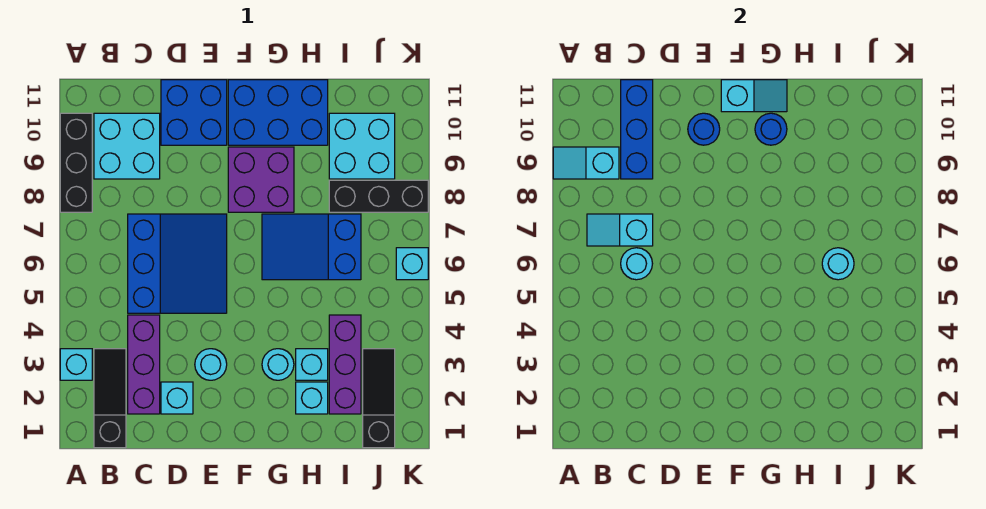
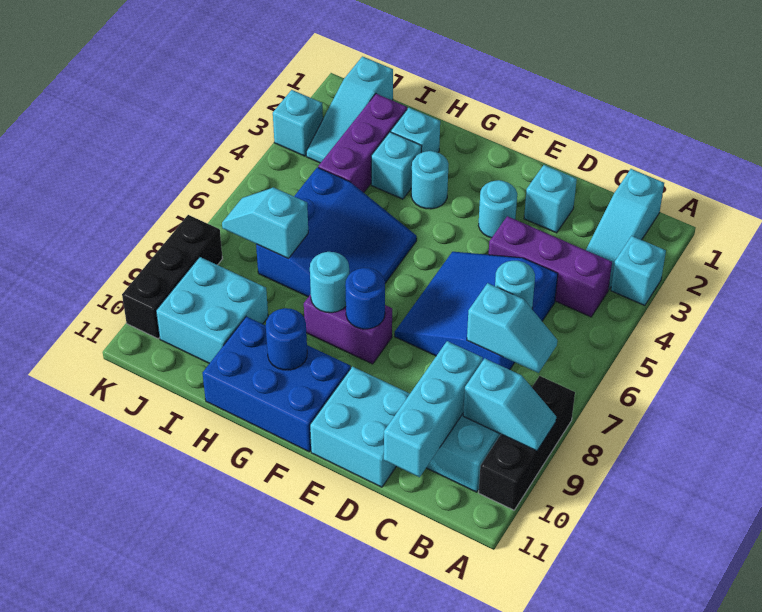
black 1x3 slope [94,349,126,448] -> cyan 1x3 slope [586,169,664,290]
purple 1x3 brick [128,315,160,414] -> purple 1x3 brick turned to [488,216,612,317]
blue 1x3 brick [621,80,653,179] -> cyan 1x3 brick [384,341,483,477]
blue 2x2 brick [161,80,227,145] -> cyan 2x2 brick [310,367,410,487]
blue 1x1 round brick [688,113,720,145] -> blue 1x1 round brick moved to [345,268,385,329]
purple 2x2 brick [228,147,294,212] -> purple 1x2 brick [304,294,392,364]
cyan 1x2 slope [721,80,787,112] -> cyan 1x2 slope moved to [222,187,308,258]
blue 2x3 slope [262,214,361,280] -> blue 3x3 slope [256,167,417,297]
cyan 1x1 round brick [822,248,854,280] -> cyan 1x1 round brick moved to [310,252,349,313]
black 1x3 brick [329,180,428,212] -> black 1x3 brick turned to [122,215,223,339]
black 1x3 slope [363,349,395,448] -> cyan 1x3 slope [306,56,393,163]
cyan 1x1 brick [396,248,428,280] -> cyan 1x1 brick moved to [273,90,323,156]

